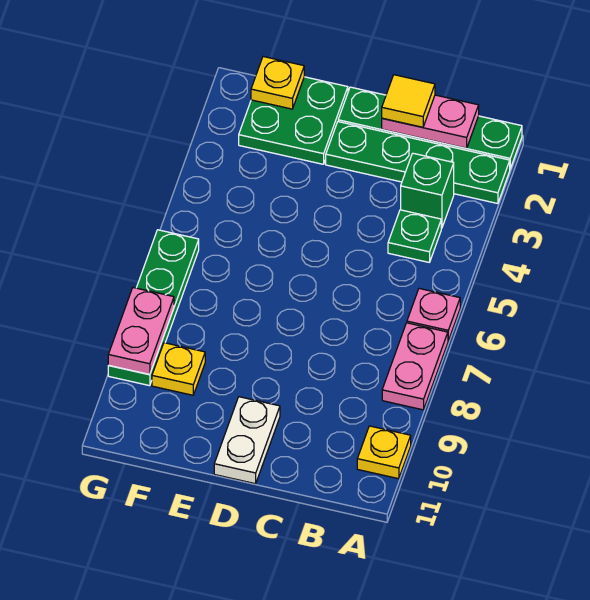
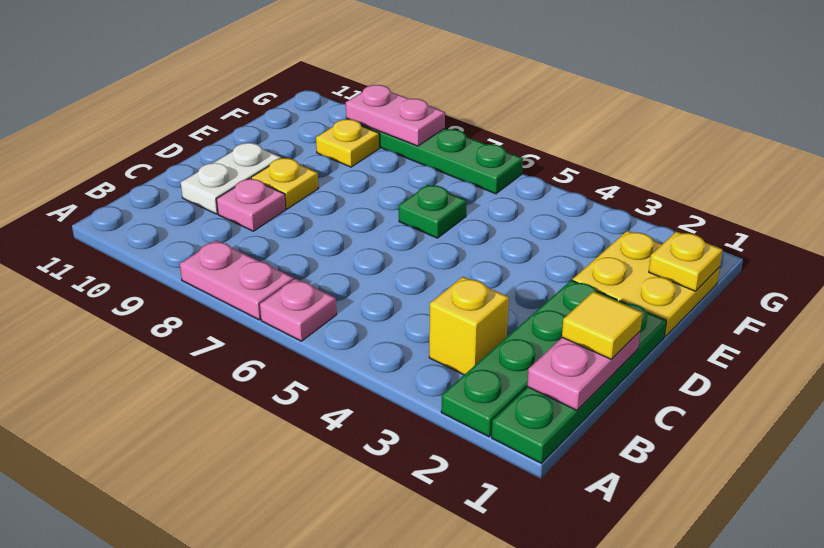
yellow 1x1 plate [357,426,411,479] -> yellow 1x1 plate moved to [251,158,319,209]
green 1x1 brick [401,153,454,228] -> yellow 1x1 brick [429,277,509,375]
green 1x1 plate [388,210,441,262] -> green 1x1 plate moved to [399,185,467,238]
none -> pink 1x1 plate [217,178,286,231]
white 1x2 plate [214,397,280,484] -> white 1x2 plate turned to [181,143,281,214]
green 2x2 plate [239,77,348,164] -> yellow 2x2 plate [573,231,720,336]

